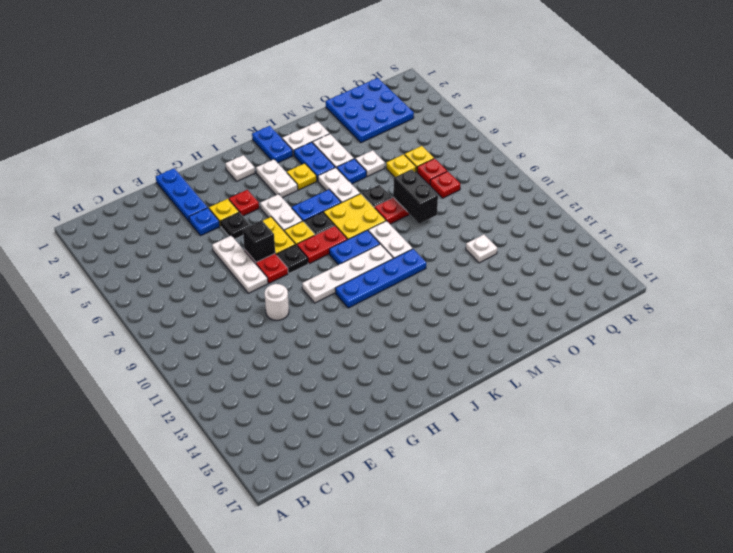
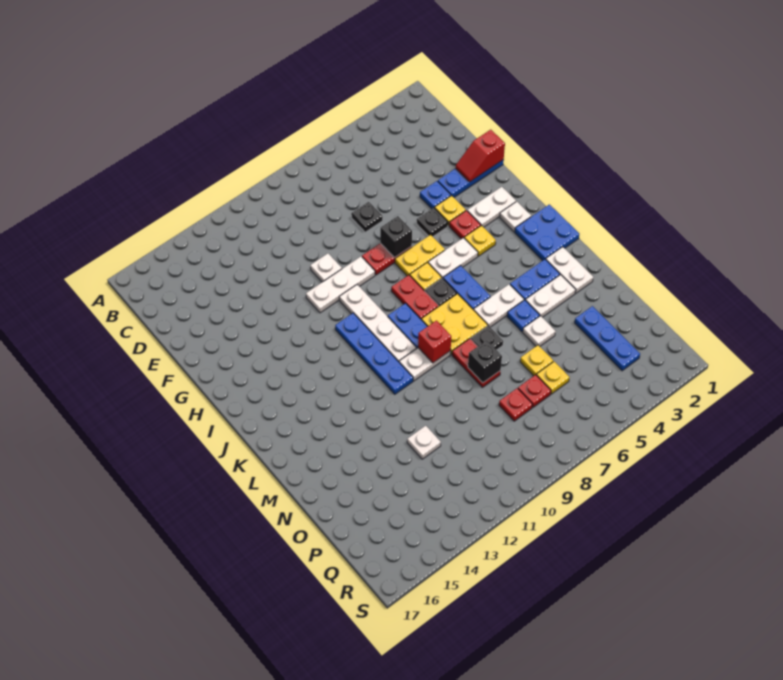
none -> red 1x2 slope [456,130,505,182]
white 1x3 plate [212,235,268,293] -> white 1x3 plate moved to [306,257,375,313]
white 1x1 round brick [265,284,289,320] -> white 1x1 plate [310,254,342,282]
black 1x1 plate [277,245,308,273] -> black 1x1 plate moved to [351,202,383,232]
white 1x2 plate [256,159,298,198] -> white 1x2 plate moved to [467,187,516,227]
blue 1x2 plate [252,126,293,163] -> blue 2x2 plate [515,204,579,261]
yellow 1x1 plate [287,163,317,190] -> yellow 1x1 plate moved to [464,225,496,256]
none -> red 1x1 brick [418,321,451,363]
black 1x2 brick [393,169,438,224] -> black 1x1 brick [468,340,502,383]
blue 3x3 plate [326,78,414,143] -> blue 1x3 plate [575,306,640,371]

